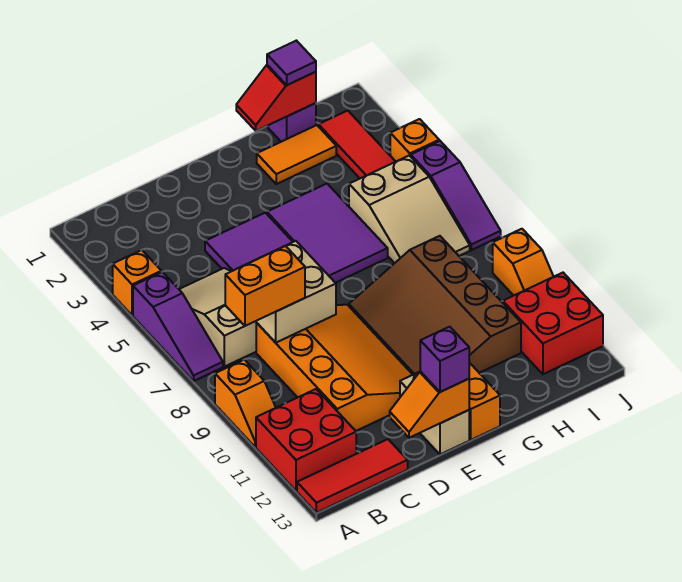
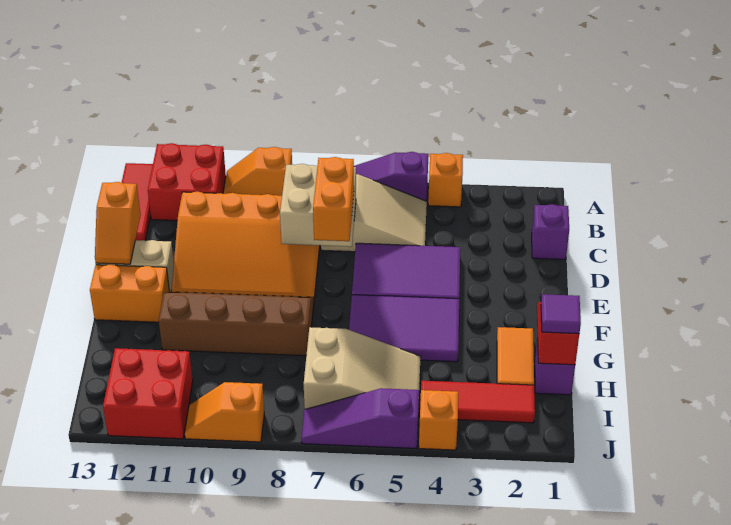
orange 1x2 brick [225,246,305,326] -> orange 1x2 brick moved to [313,157,354,241]
orange 1x2 slope [390,372,469,438] -> orange 1x2 slope turned to [95,182,141,264]
purple 1x1 brick [420,327,469,392] -> purple 1x1 brick moved to [532,204,569,260]
brown 3x4 slope [349,236,521,375] -> brown 2x4 slope [159,292,314,356]
tan 2x3 slope [349,156,470,263] -> tan 2x3 slope turned to [304,327,421,409]

